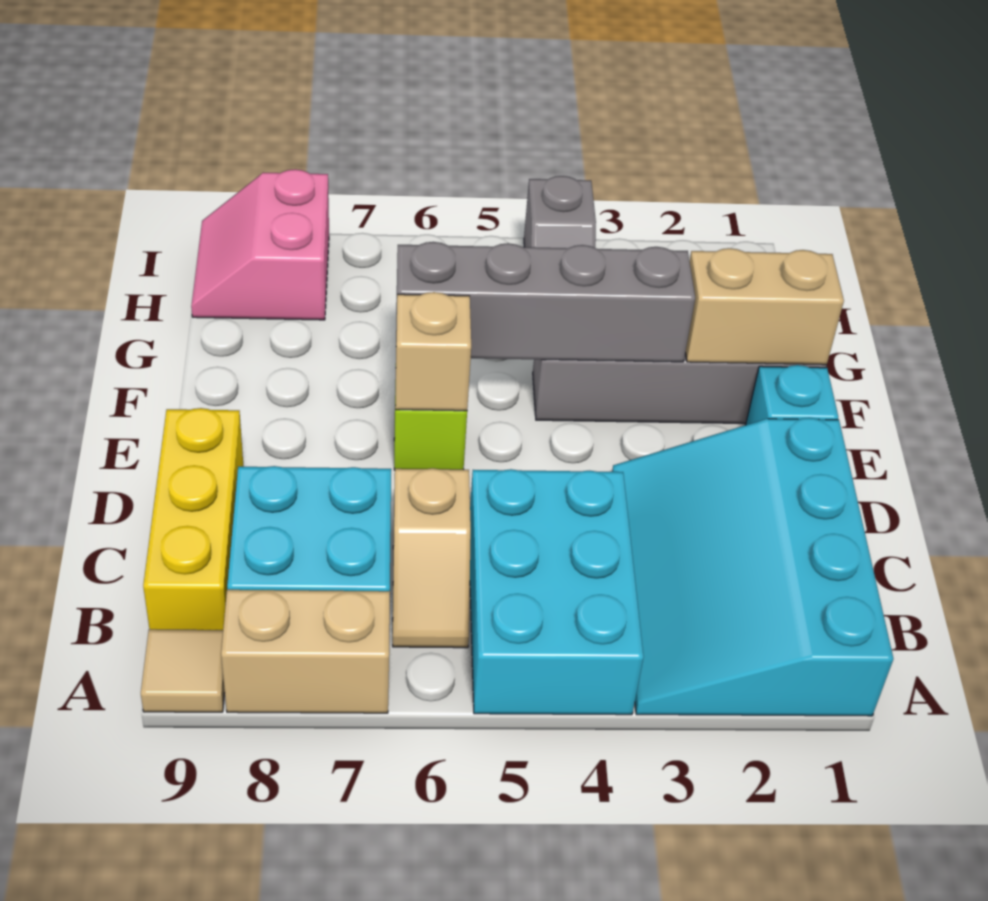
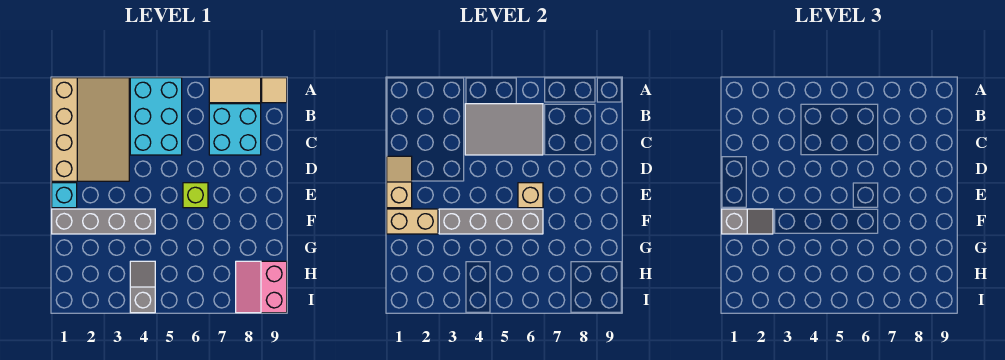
cyan 3x4 slope [612,418,893,716] -> tan 3x4 slope [52,78,129,181]
tan 1x2 brick [221,590,390,713] -> tan 1x2 tile [209,78,261,103]
none -> grey 2x3 tile [465,104,543,155]
tan 1x2 slope [393,468,471,648] -> tan 1x2 slope moved to [387,156,412,208]
yellow 1x3 brick [143,408,244,630] -> none
none -> grey 1x2 slope [722,209,773,234]
pink 2x2 slope [191,169,329,320] -> pink 2x2 slope turned to [236,261,287,313]

